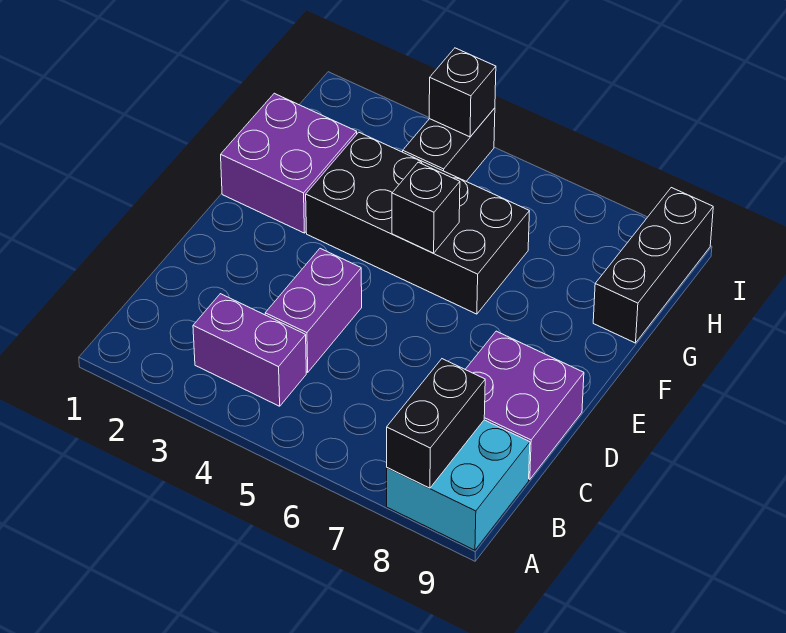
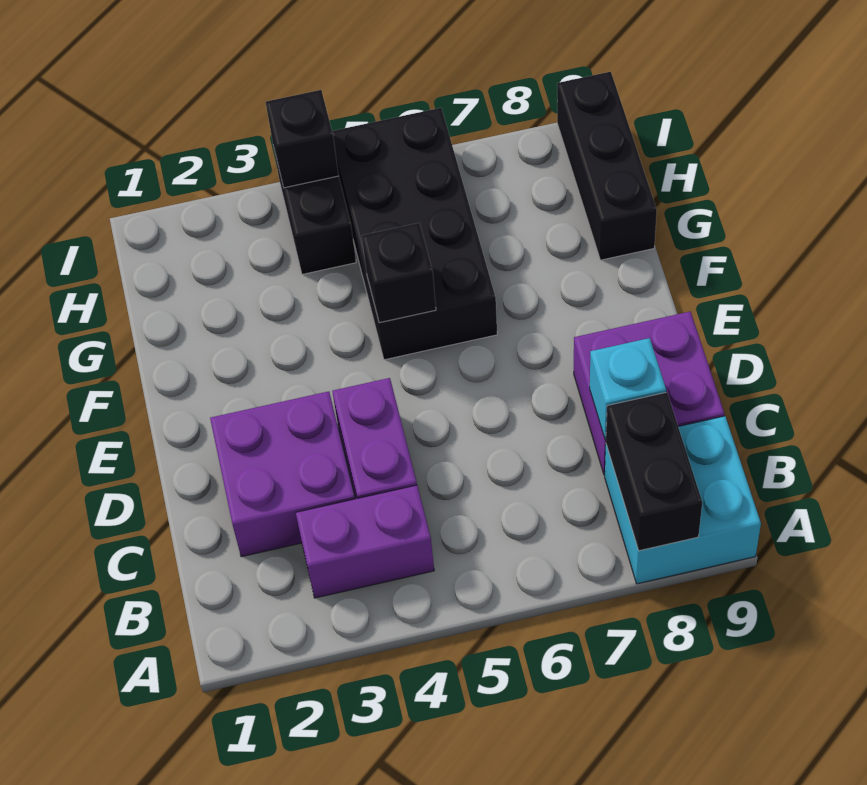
none -> cyan 1x1 brick [590,338,666,440]
purple 2x2 brick [221,93,357,233] -> purple 2x2 brick moved to [210,391,355,557]
black 2x4 brick [306,132,529,314] -> black 2x4 brick turned to [332,108,497,360]

